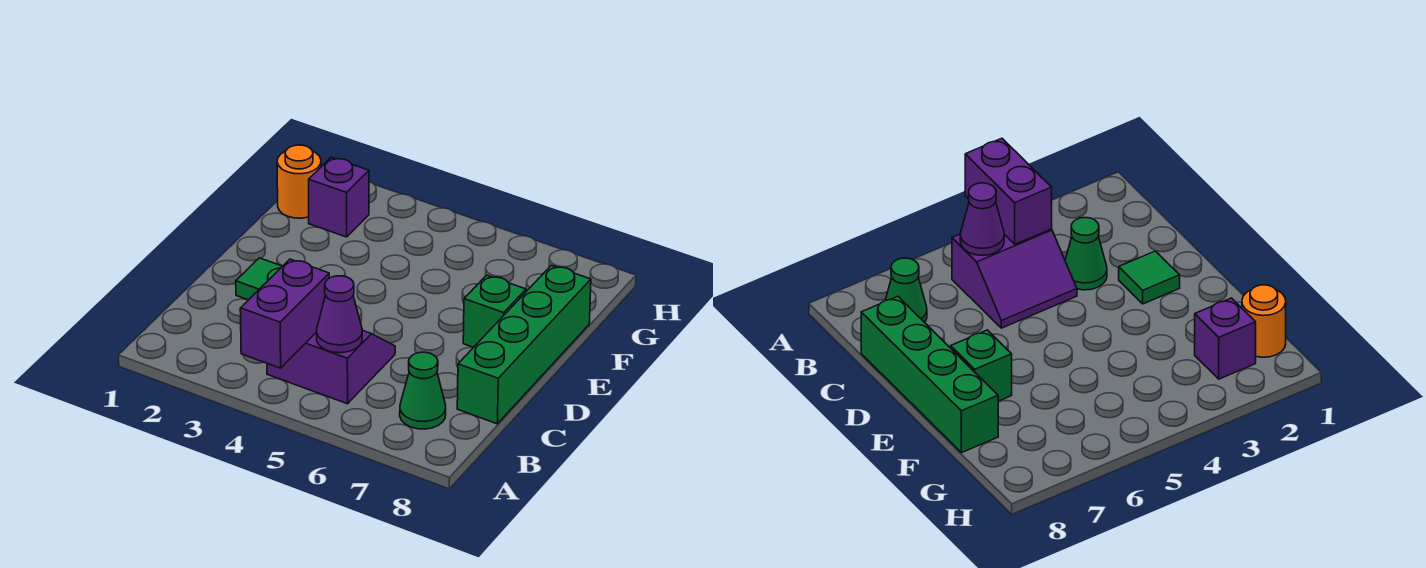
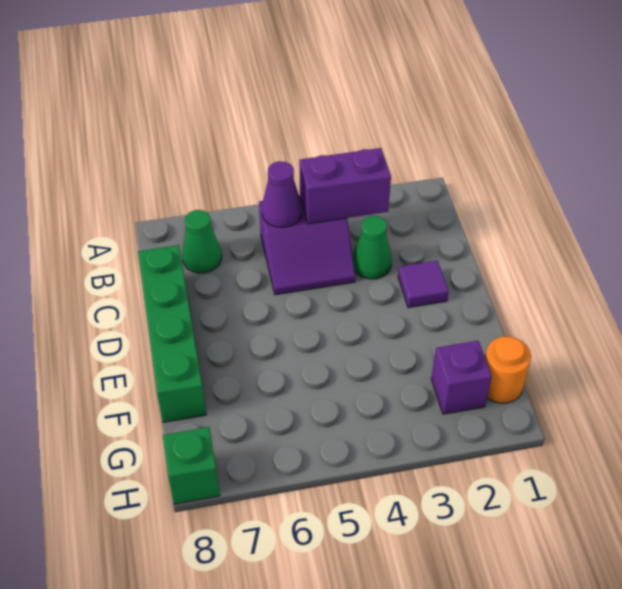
purple 1x2 brick [240,259,329,368] -> purple 1x2 brick turned to [299,148,391,224]
green 1x1 tile [236,258,282,300] -> purple 1x1 tile [398,261,449,308]
green 1x1 brick [463,275,526,347] -> green 1x1 brick moved to [163,427,220,504]

